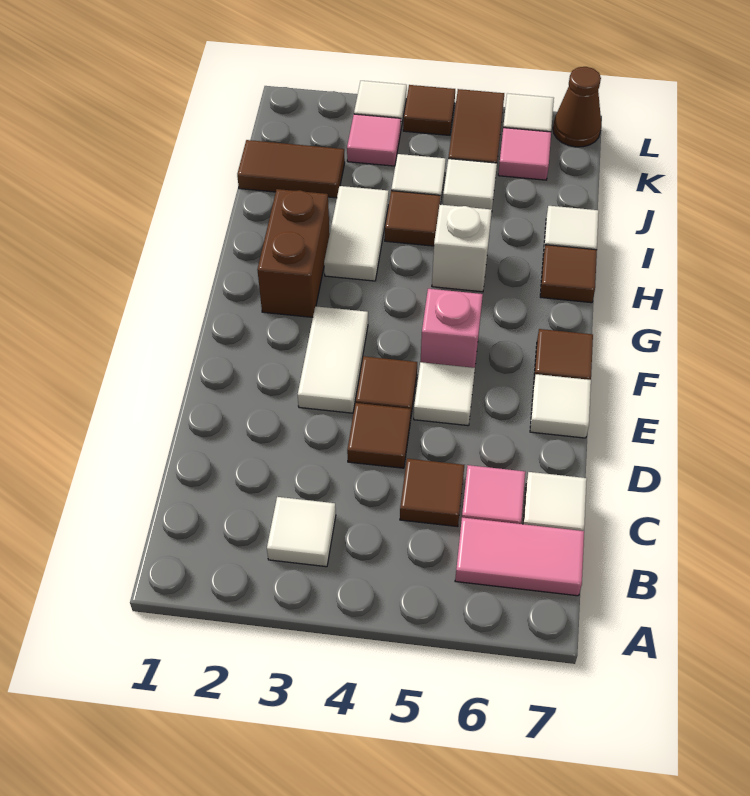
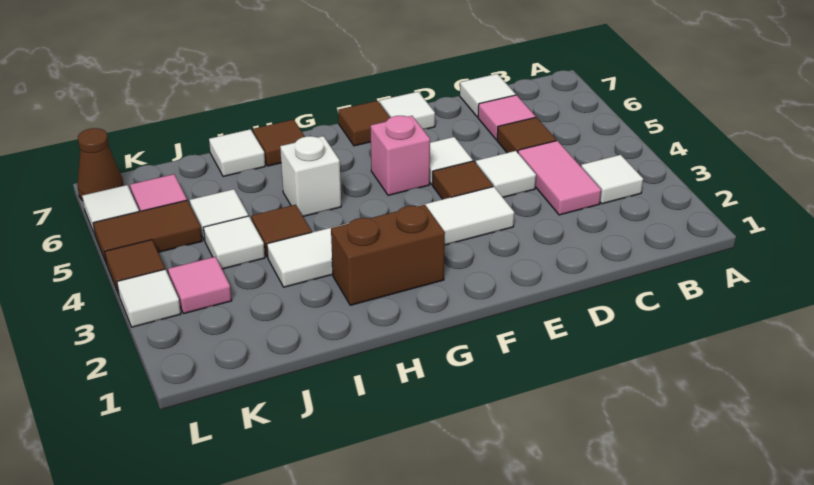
pink 1x2 tile [455,518,584,596] -> pink 1x2 tile moved to [518,141,601,215]
brown 1x1 tile [347,403,411,468] -> white 1x1 tile [476,151,536,197]
brown 1x2 tile [237,140,345,198] -> none

